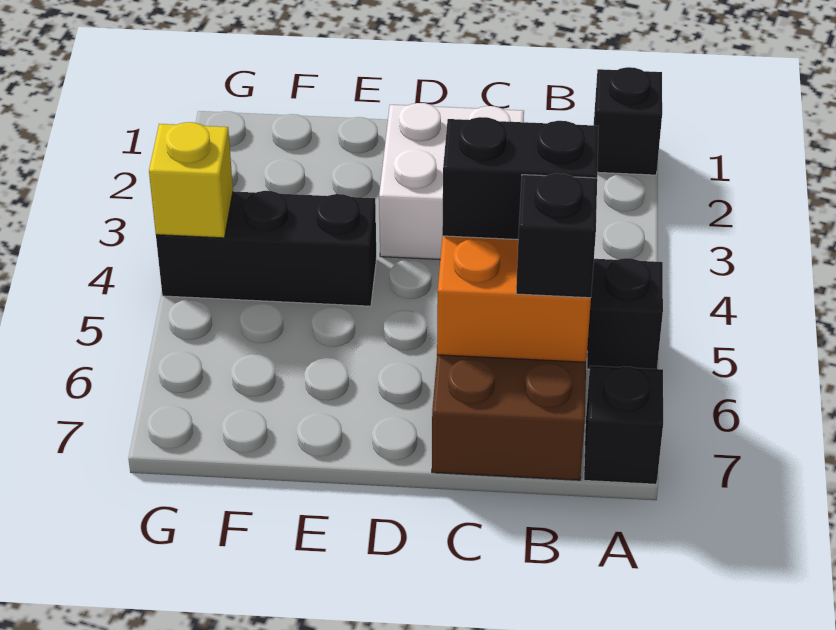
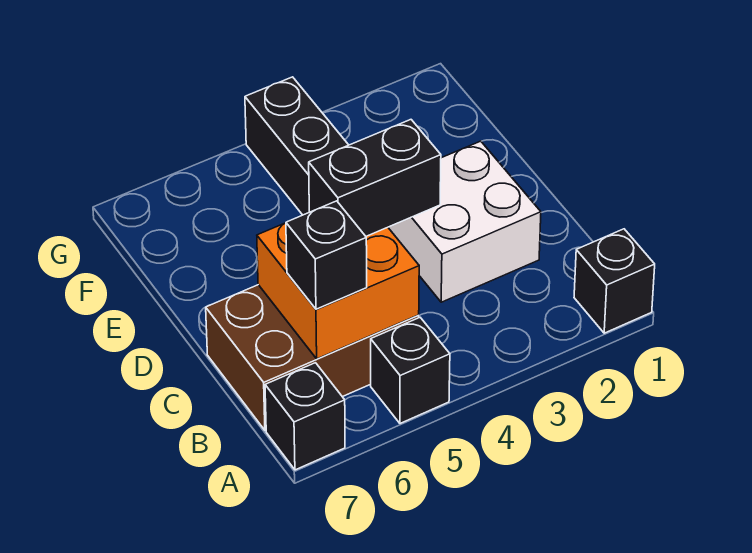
black 1x2 brick [442,117,599,239] -> black 1x2 brick turned to [309,120,441,236]
yellow 1x1 brick [149,122,233,238] -> none

